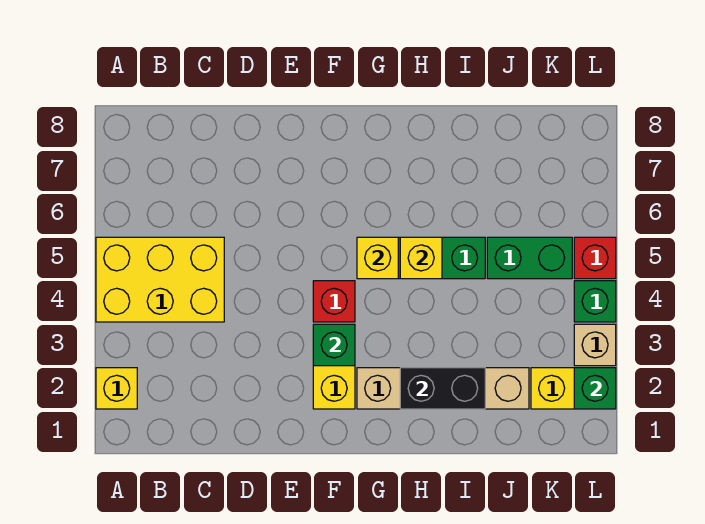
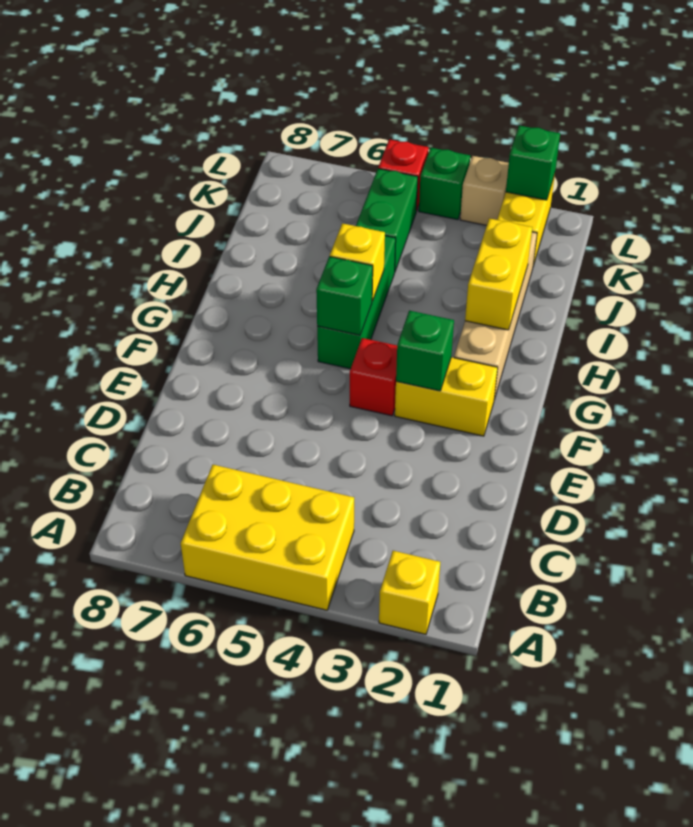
yellow 2x3 brick [96,237,224,322] -> yellow 2x3 brick turned to [181,465,354,610]
yellow 1x1 brick [357,237,398,279] -> green 1x1 brick [316,256,373,335]
black 1x2 brick [400,368,485,409] -> yellow 1x2 brick [465,218,532,330]

